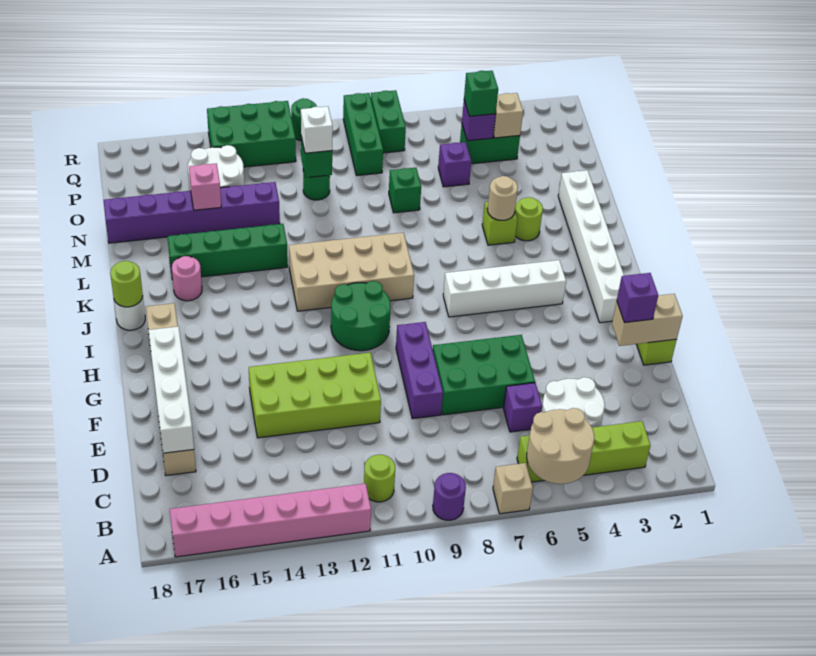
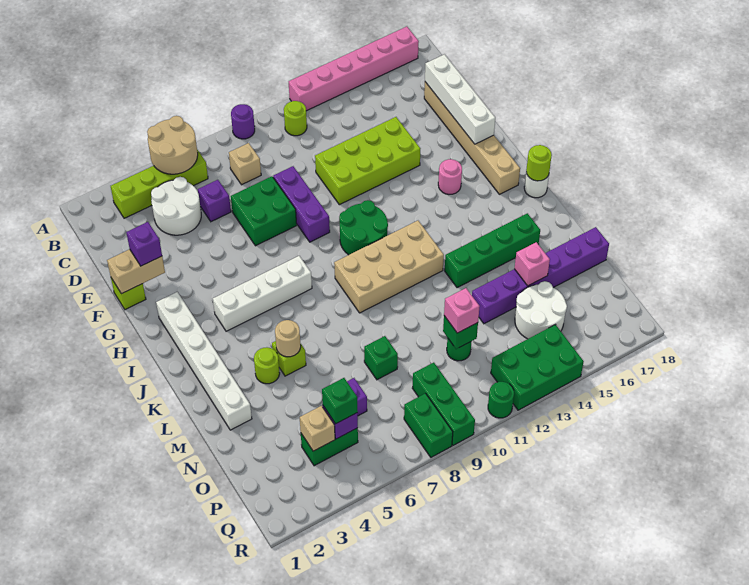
tan 1x1 brick [493,463,533,514] -> tan 1x1 brick moved to [229,143,261,185]
green 2x3 brick [433,335,535,415] -> green 2x2 brick [231,176,297,246]
pink 1x1 round brick [172,256,202,301] -> pink 1x1 round brick moved to [438,159,462,194]
white 1x1 brick [301,106,333,153] -> pink 1x1 brick [444,288,480,333]

